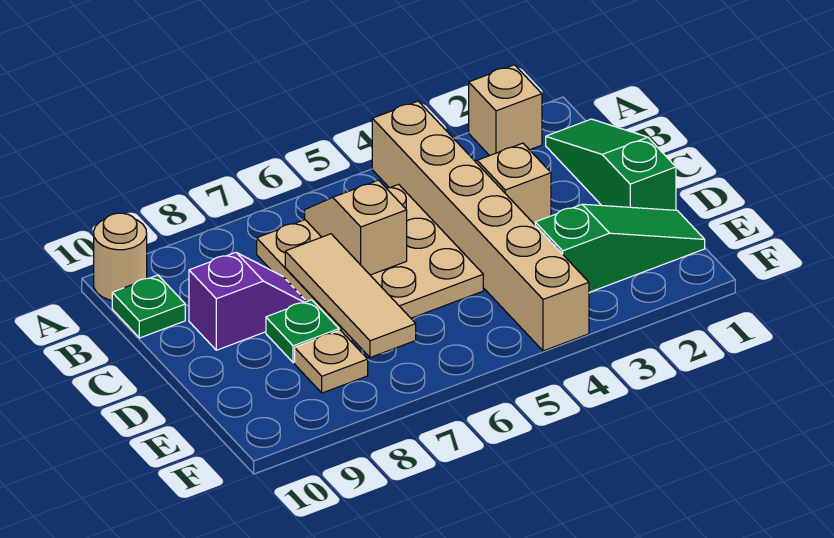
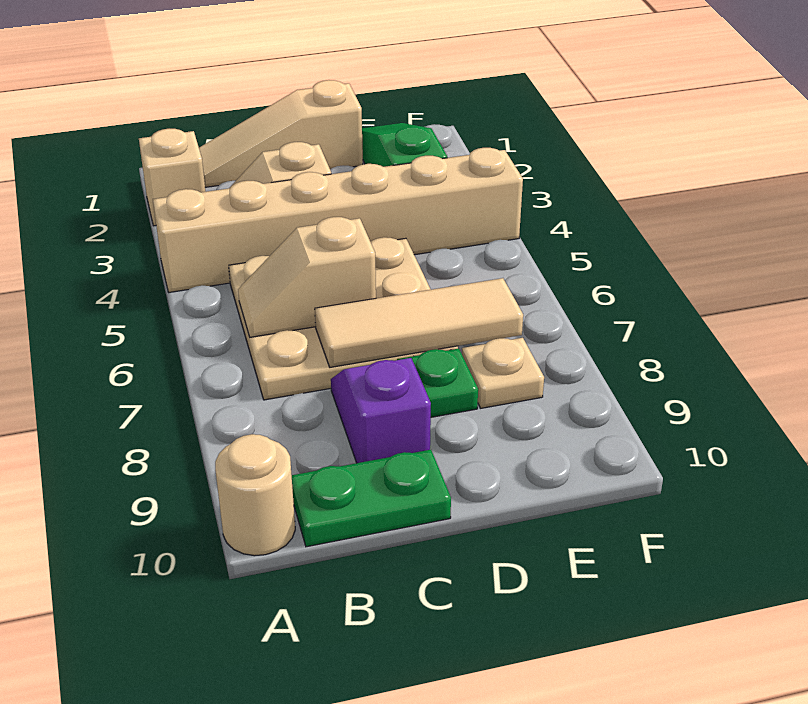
green 1x3 slope [546,119,676,210] -> tan 1x3 slope [199,80,363,187]
green 1x1 plate [112,275,185,338] -> green 1x2 plate [292,450,451,547]

